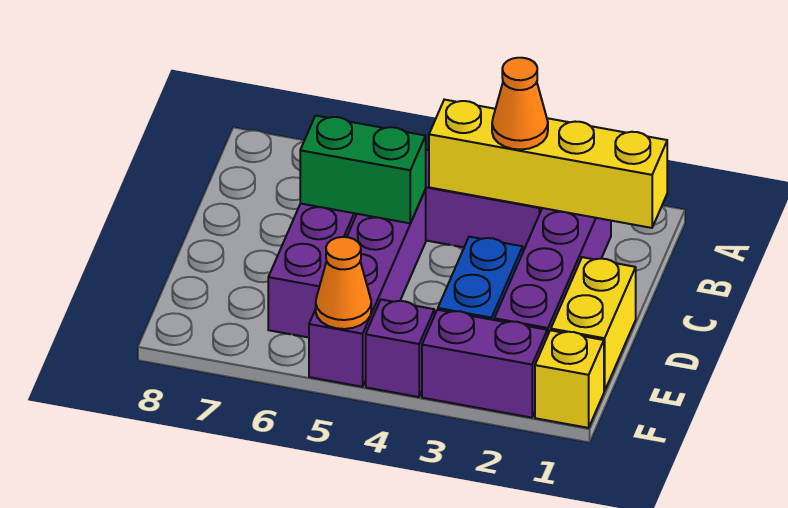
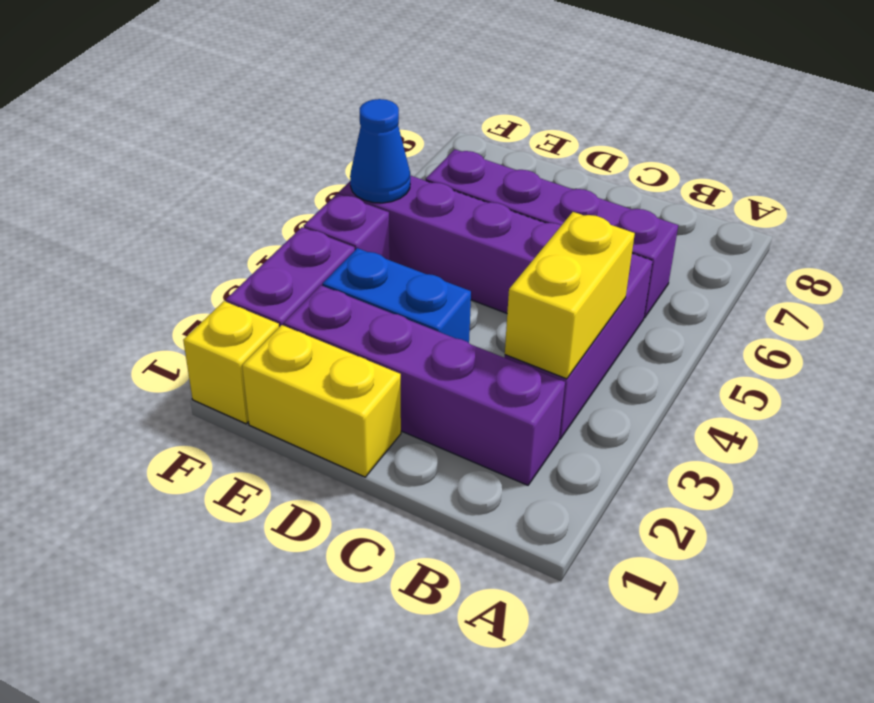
yellow 1x4 brick [429,100,667,228] -> yellow 1x2 brick [505,212,635,379]
orange 1x1 cone [492,58,548,150] -> none
green 1x2 brick [300,116,426,223] -> none
orange 1x1 cone [316,237,371,329] -> blue 1x1 cone [350,99,410,203]

